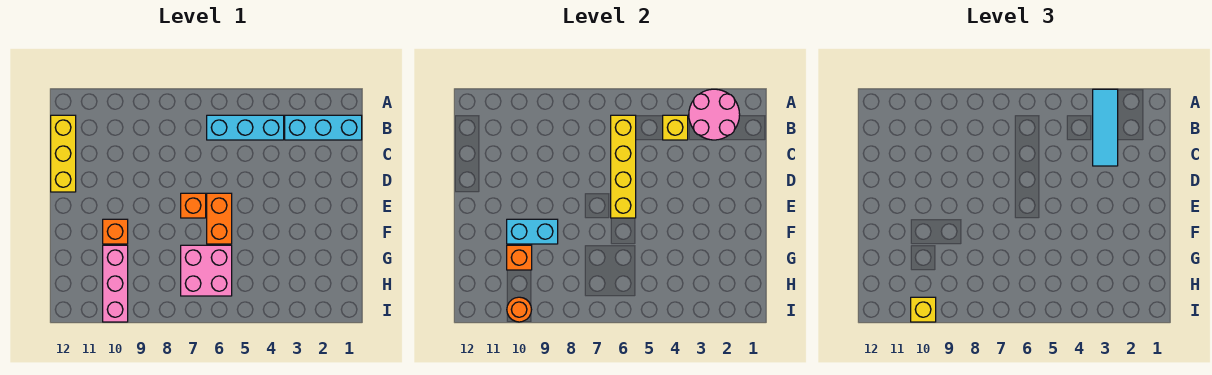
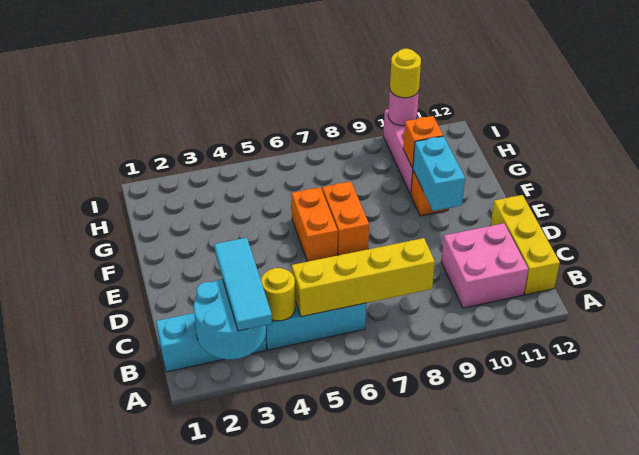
pink 2x2 round brick [689,89,740,140] -> cyan 2x2 round brick [194,279,266,360]
yellow 1x1 brick [663,115,688,140] -> yellow 1x1 round brick [261,268,295,321]
yellow 1x4 brick [611,115,636,218] -> yellow 1x4 brick turned to [292,238,435,317]
orange 1x1 brick [181,193,206,218] -> orange 1x2 brick [322,181,369,255]
cyan 1x2 brick [507,219,558,244] -> cyan 1x2 brick turned to [413,136,465,211]
pink 2x2 brick [181,245,232,296] -> pink 2x2 brick moved to [441,223,528,308]
orange 1x1 round brick [507,297,532,322] -> pink 1x1 round brick [388,91,419,126]
yellow 1x1 brick [911,297,936,322] -> yellow 1x1 round brick [390,49,421,98]

